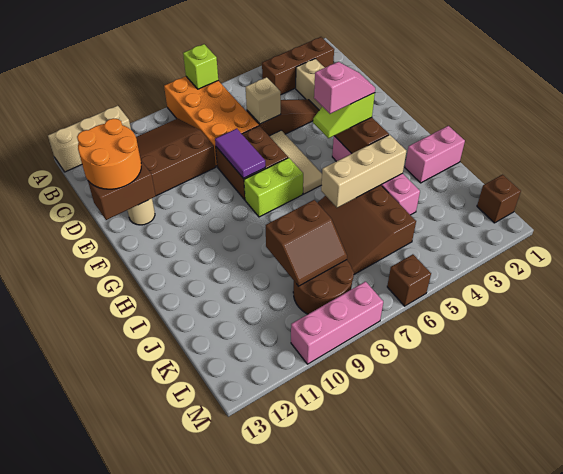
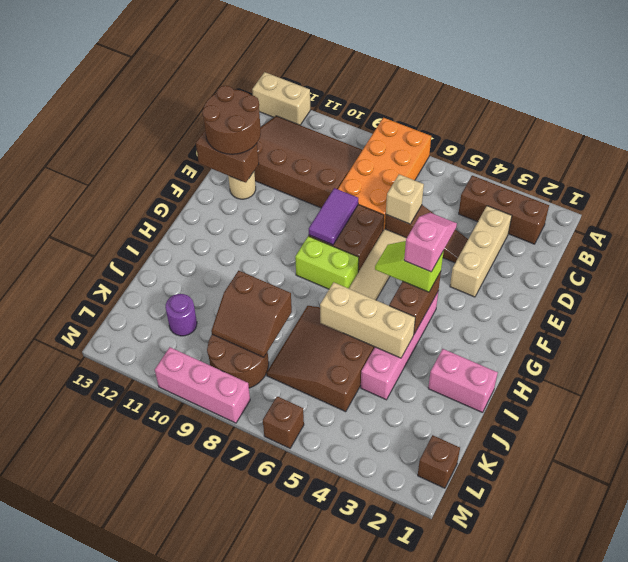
lime 1x1 brick [183,44,218,89] -> none
tan 1x3 brick [48,106,131,172] -> tan 1x2 brick [252,72,310,125]
orange 2x2 round brick [77,118,141,189] -> brown 2x2 round brick [202,86,261,154]
pink 1x2 slope [314,62,375,114] -> pink 1x2 slope turned to [404,213,457,272]
none -> purple 1x1 round brick [165,294,197,336]

